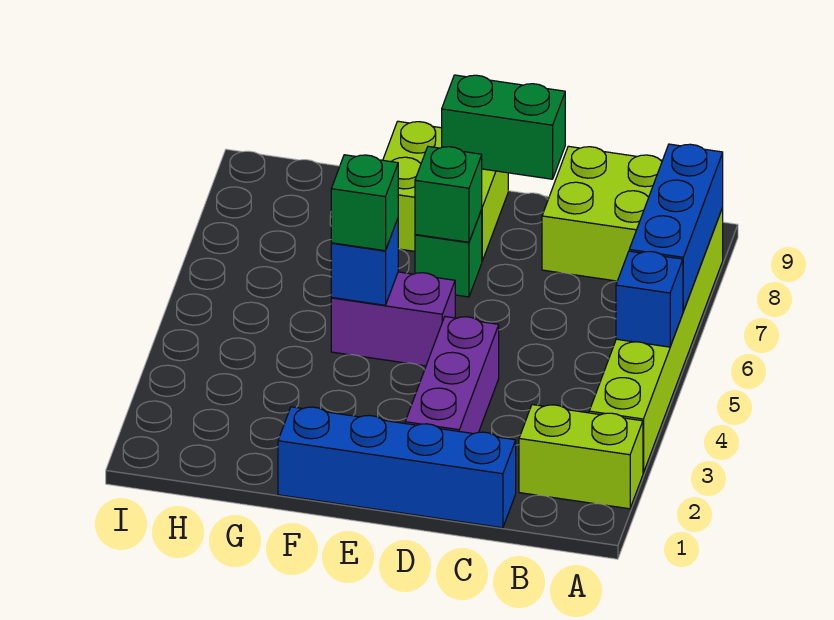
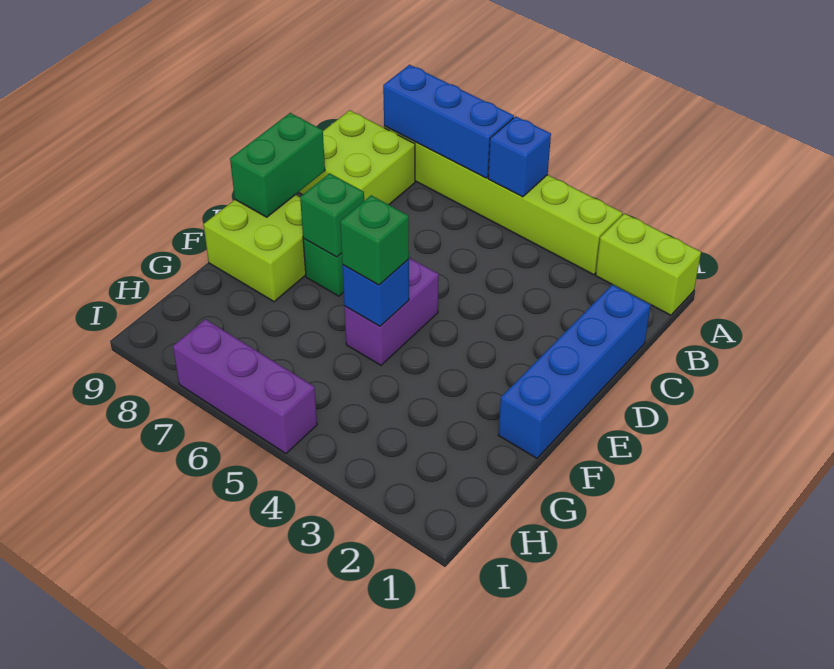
lime 1x2 brick [519,405,643,509] -> lime 1x2 brick turned to [596,214,701,315]
purple 1x3 brick [405,317,499,434] -> purple 1x3 brick moved to [173,319,317,454]

